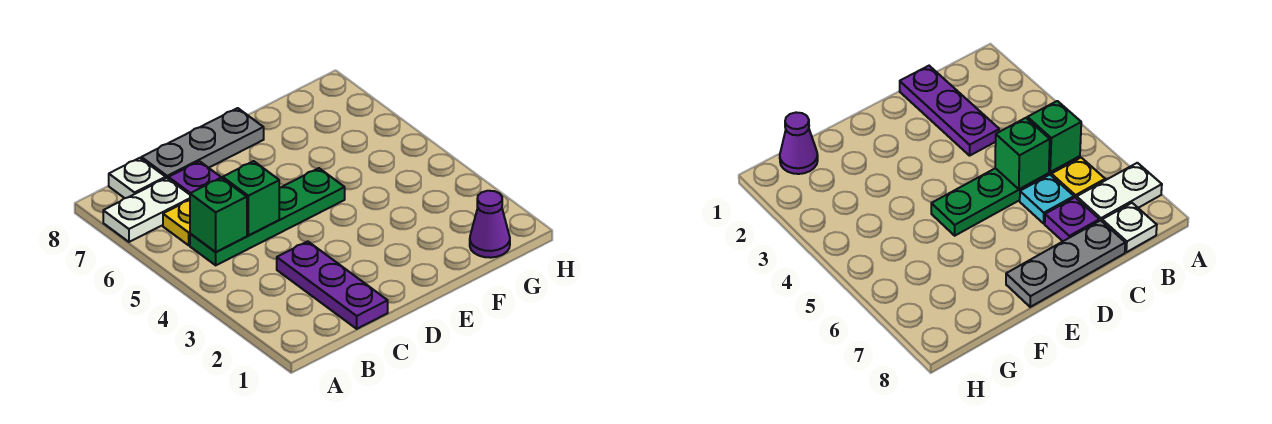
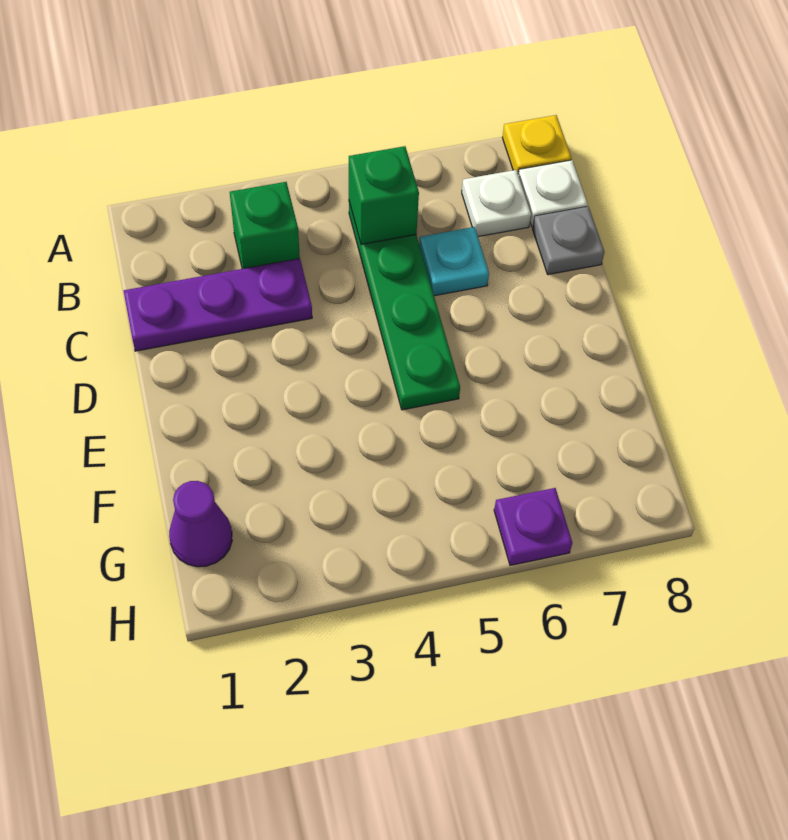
white 1x2 plate [103,178,190,242] -> white 1x1 plate [462,170,531,237]
yellow 1x1 plate [163,200,190,245] -> yellow 1x1 plate moved to [502,115,571,174]
green 1x1 brick [223,161,279,235] -> green 1x1 brick moved to [230,182,300,269]
purple 1x1 plate [169,161,223,194] -> purple 1x1 plate moved to [494,488,572,565]
grey 1x3 plate [141,108,264,179] -> grey 1x1 plate [533,206,604,275]

